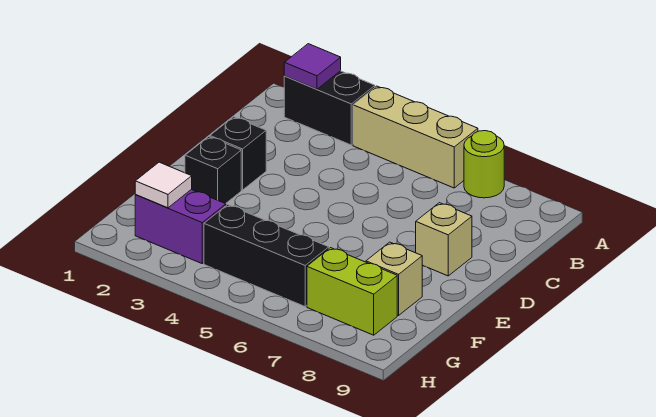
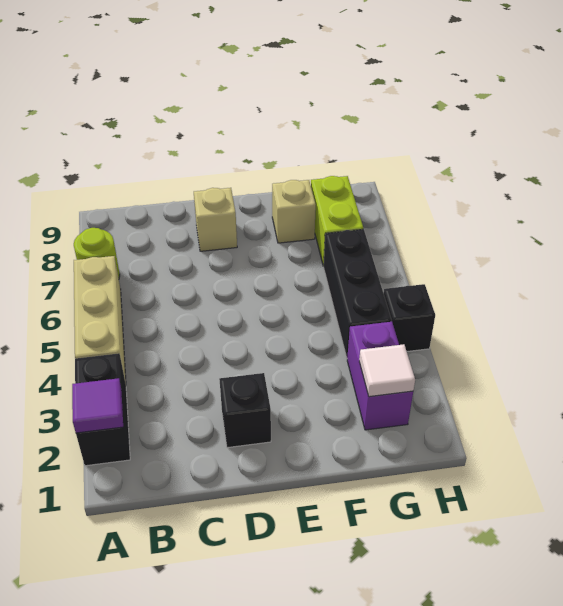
black 1x1 brick [185,137,241,204] -> black 1x1 brick moved to [384,284,435,352]

